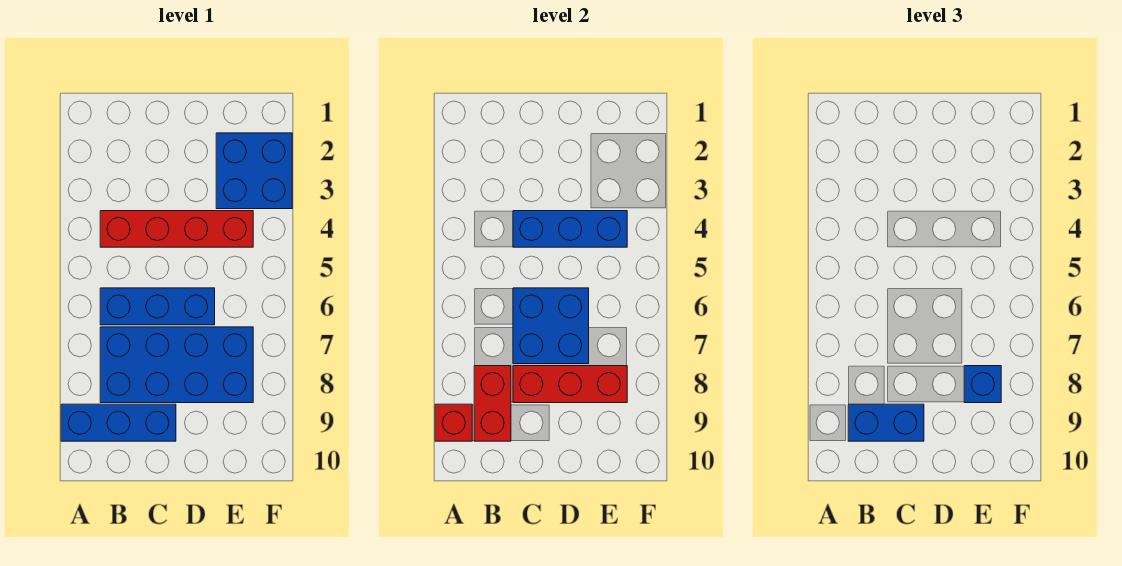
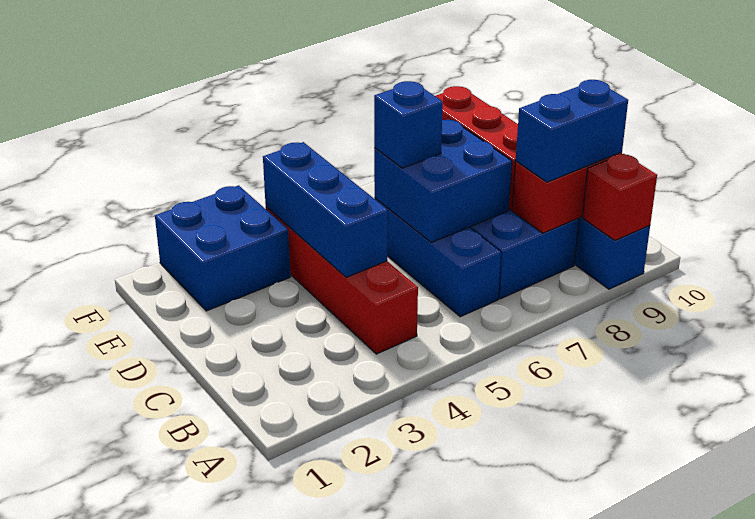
blue 1x2 brick [848,404,924,441] -> blue 1x2 brick turned to [516,80,628,182]
blue 1x1 brick [964,366,1001,403] -> blue 1x1 brick moved to [374,81,443,168]

